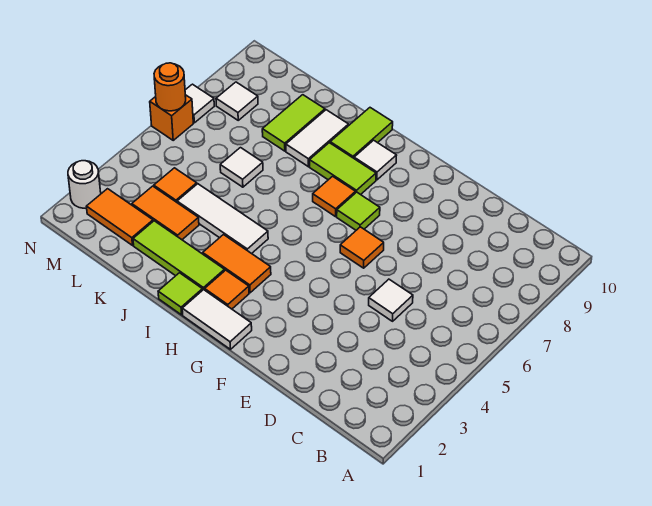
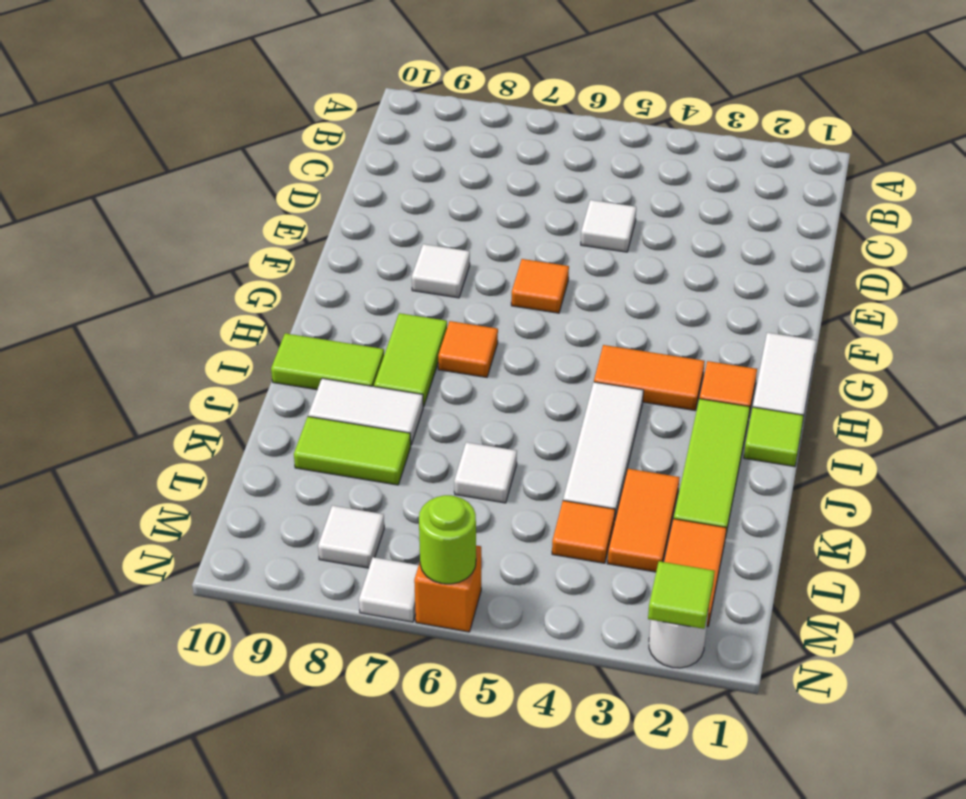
lime 1x1 tile [337,192,380,230] -> lime 1x1 tile moved to [648,561,715,629]
orange 1x2 tile [203,235,271,293] -> orange 1x2 tile turned to [594,345,705,410]
white 1x1 tile [354,140,397,180] -> white 1x1 tile moved to [412,244,470,298]
orange 1x1 round brick [154,63,186,111] -> lime 1x1 round brick [419,495,476,584]

